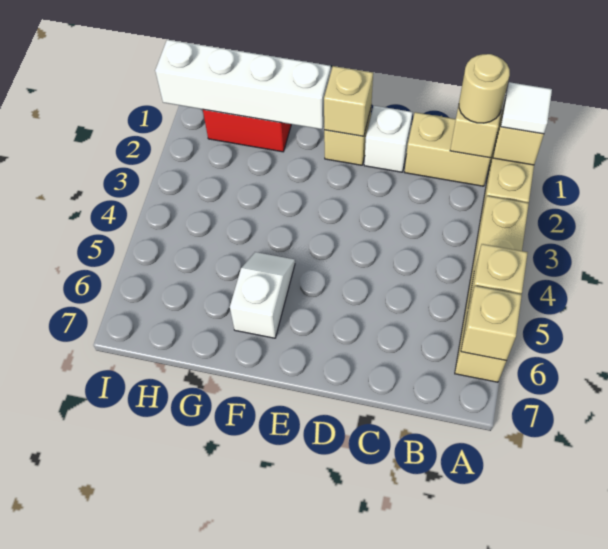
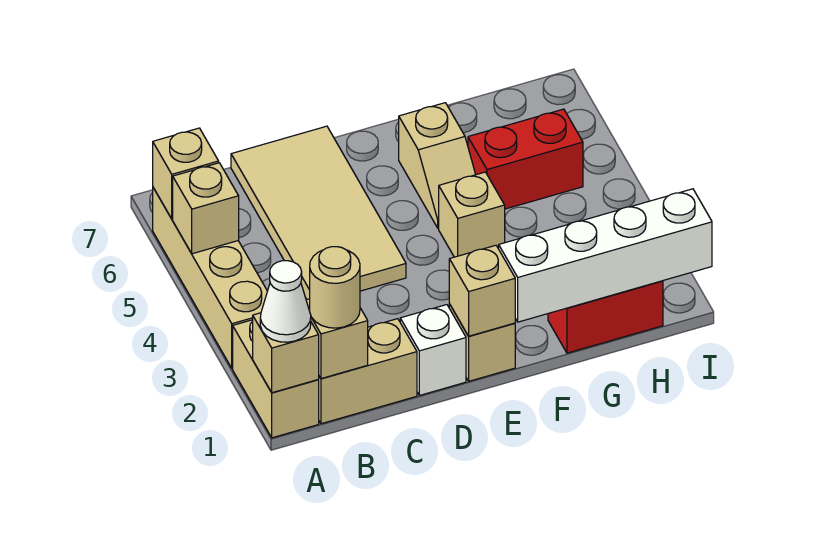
white 1x1 tile [501,82,552,134] -> white 1x1 cone [260,261,311,342]
none -> tan 2x4 tile [231,126,406,299]
none -> tan 1x1 brick [439,172,505,257]
white 1x2 slope [230,252,295,338] -> tan 1x2 slope [399,103,476,228]
none -> red 1x2 brick [468,109,583,209]

